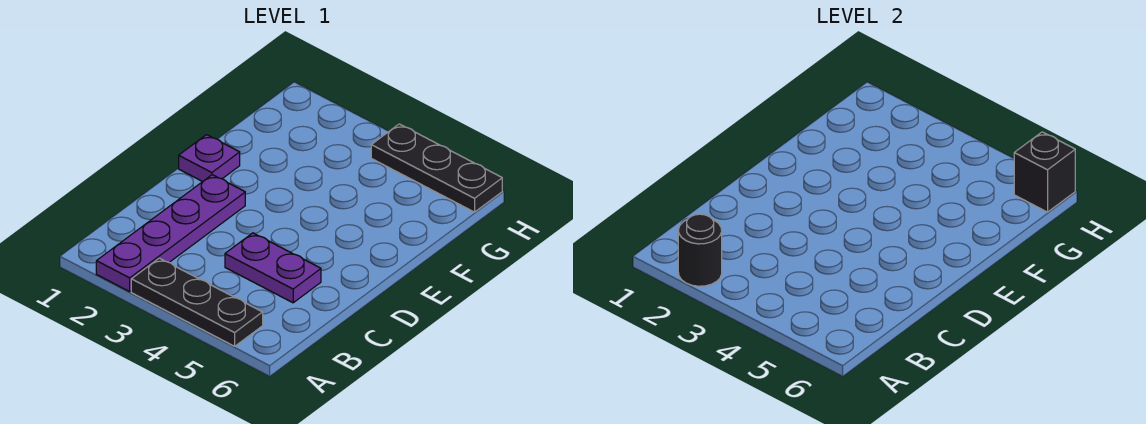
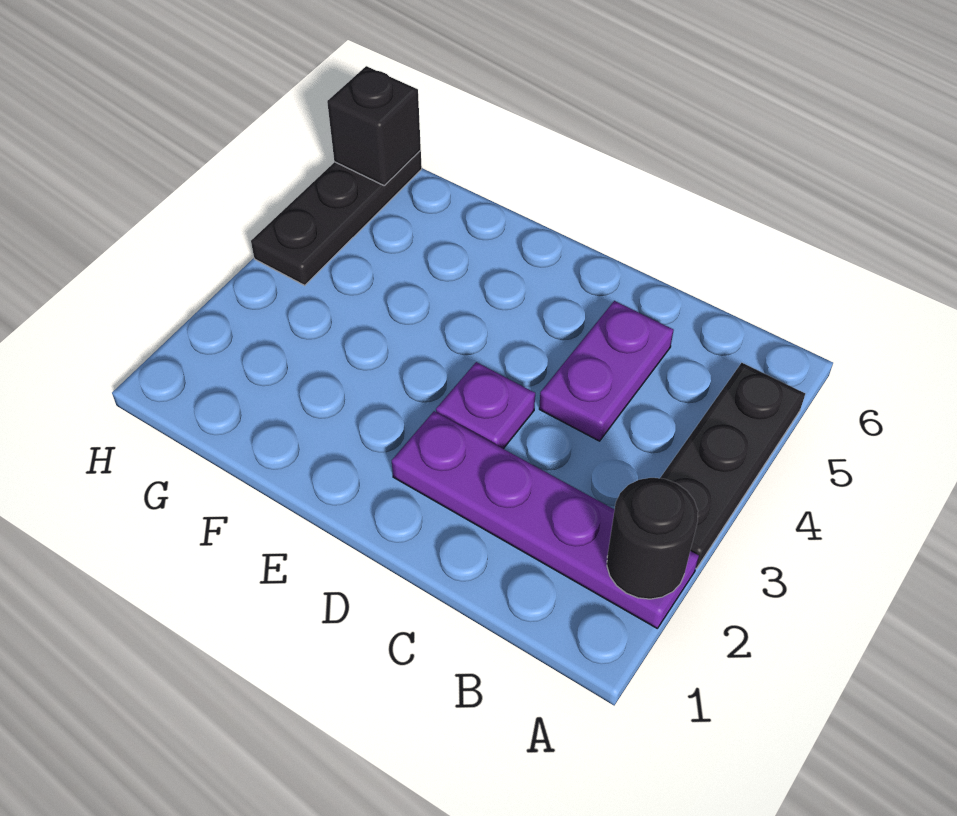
purple 1x1 plate [179,135,240,182] -> purple 1x1 plate moved to [436,362,535,449]

